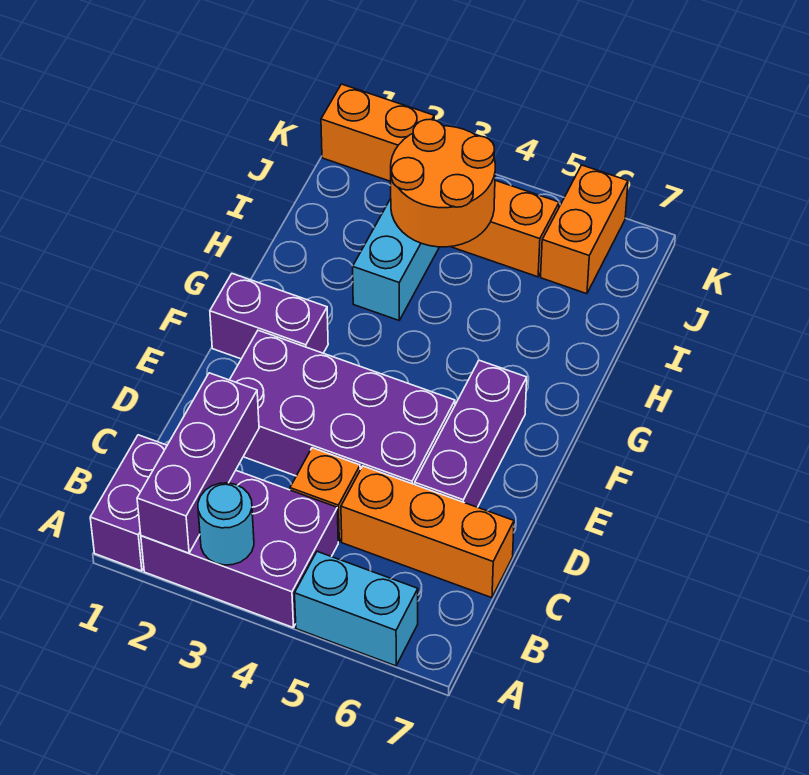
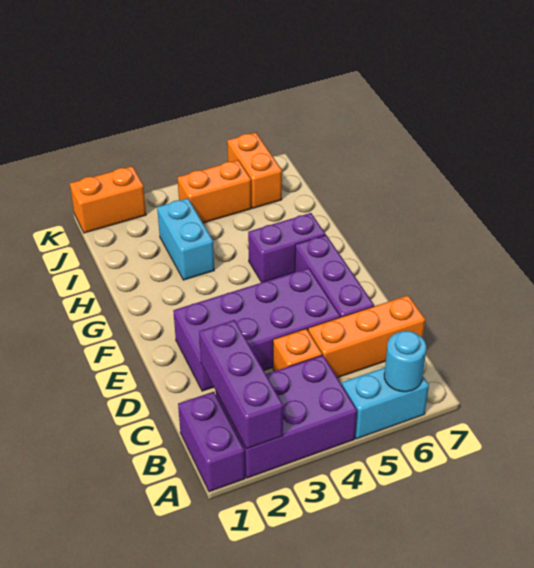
cyan 1x1 round brick [198,483,254,565] -> cyan 1x1 round brick moved to [384,331,426,392]
purple 1x2 brick [210,274,328,359] -> purple 1x2 brick moved to [248,213,325,282]
orange 2x2 round brick [391,119,495,247] -> none

